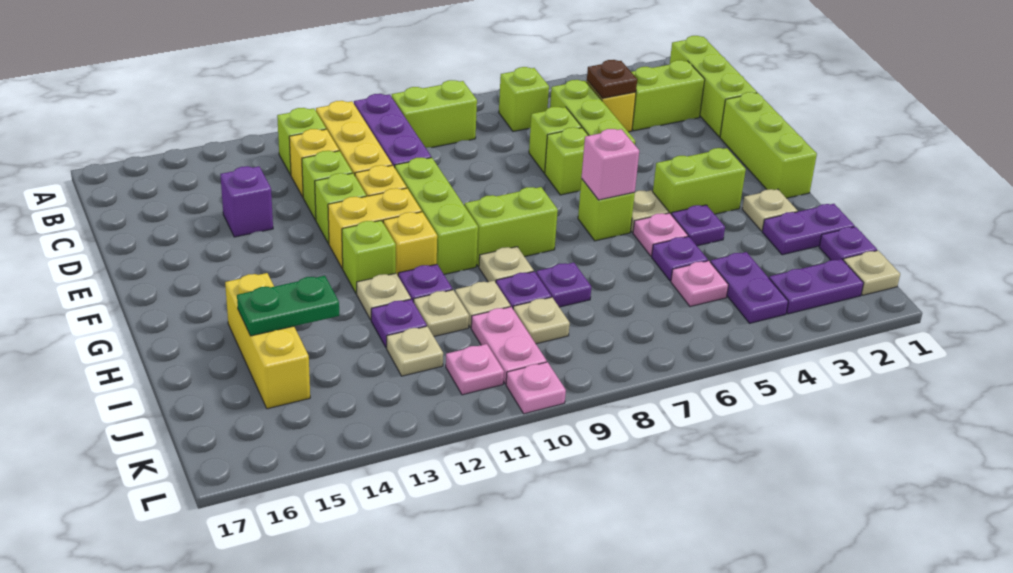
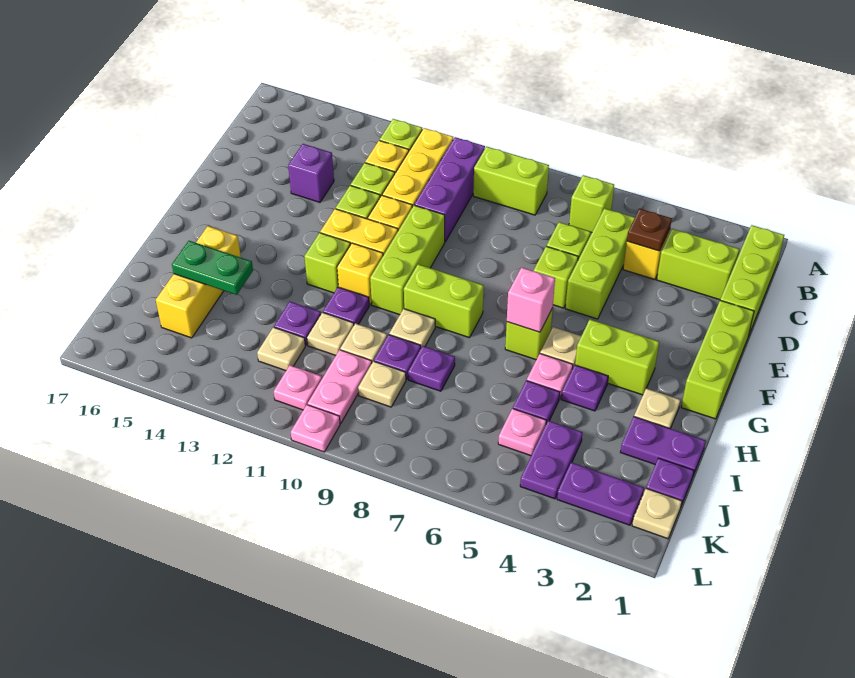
tan 1x1 plate [357,273,411,320] -> none

